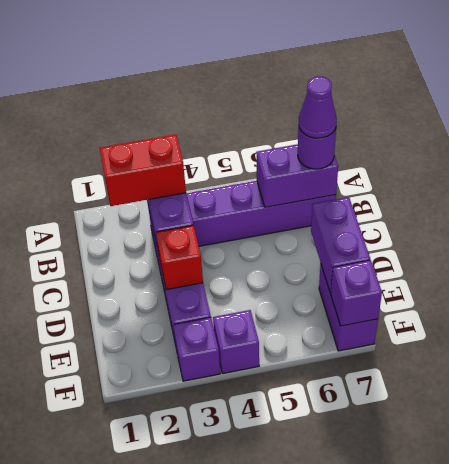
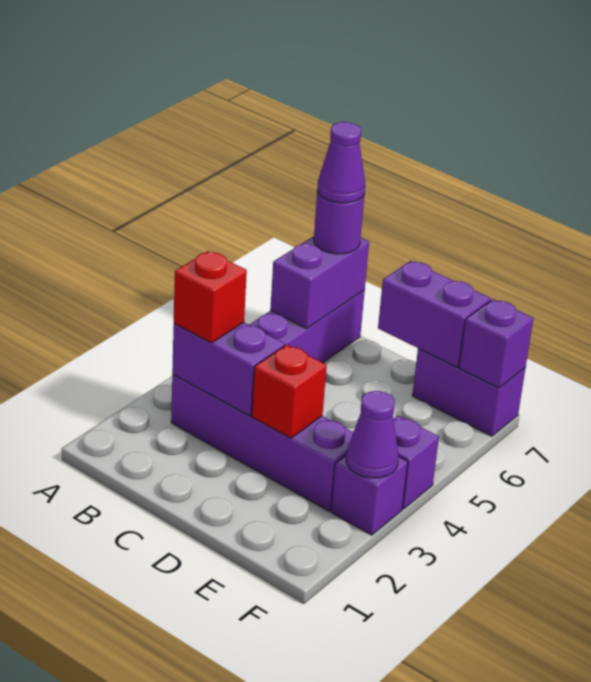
red 1x2 brick [100,135,186,206] -> red 1x1 brick [174,251,247,343]
none -> purple 1x1 cone [346,391,399,478]

